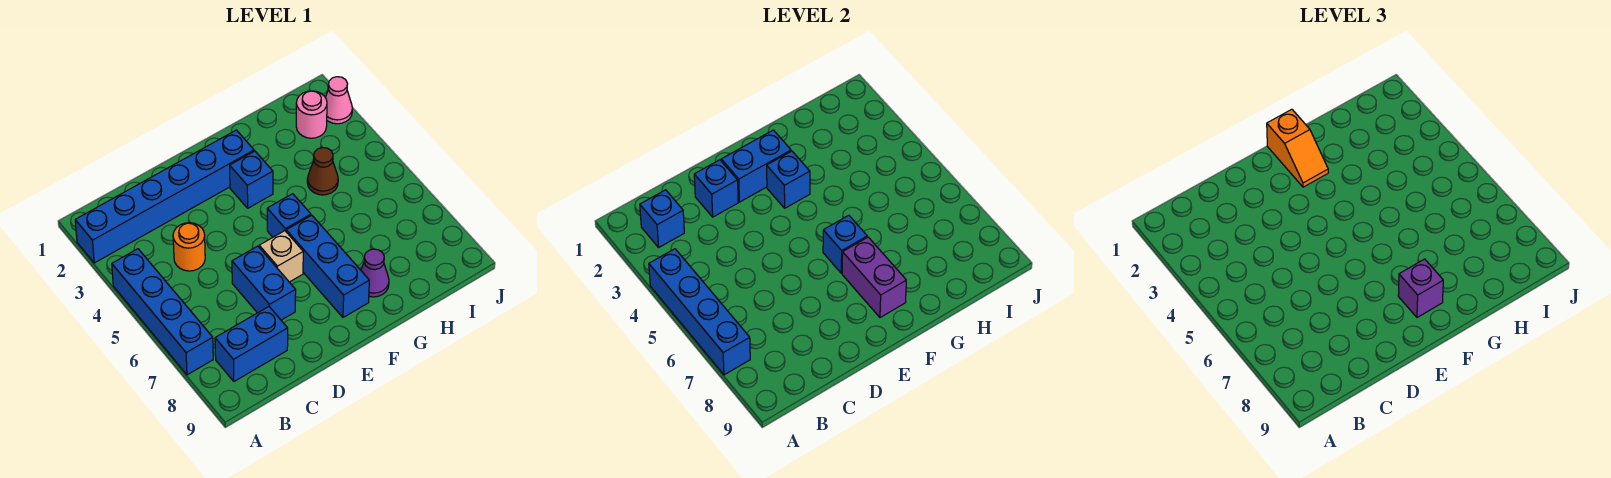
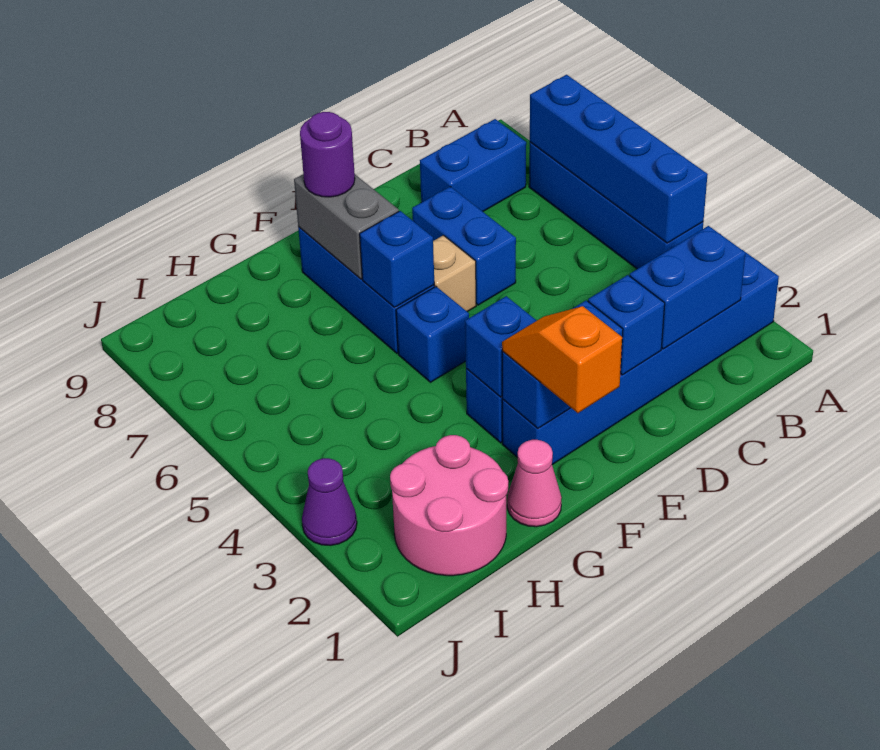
blue 1x1 brick [640,190,684,247] -> blue 1x2 brick [630,226,745,349]
orange 1x1 round brick [173,223,205,271] -> none
purple 1x2 brick [842,237,906,317] -> grey 1x2 brick [294,175,399,279]
purple 1x1 brick [1398,259,1443,317] -> purple 1x1 round brick [300,112,355,197]
purple 1x1 cone [361,249,389,297] -> purple 1x1 cone moved to [302,458,357,546]
brown 1x1 cone [307,147,338,195] -> none
pink 1x1 round brick [296,91,327,138] -> pink 2x2 round brick [390,435,508,576]
pink 1x1 cone [325,77,352,124] -> pink 1x1 cone moved to [507,440,562,527]

